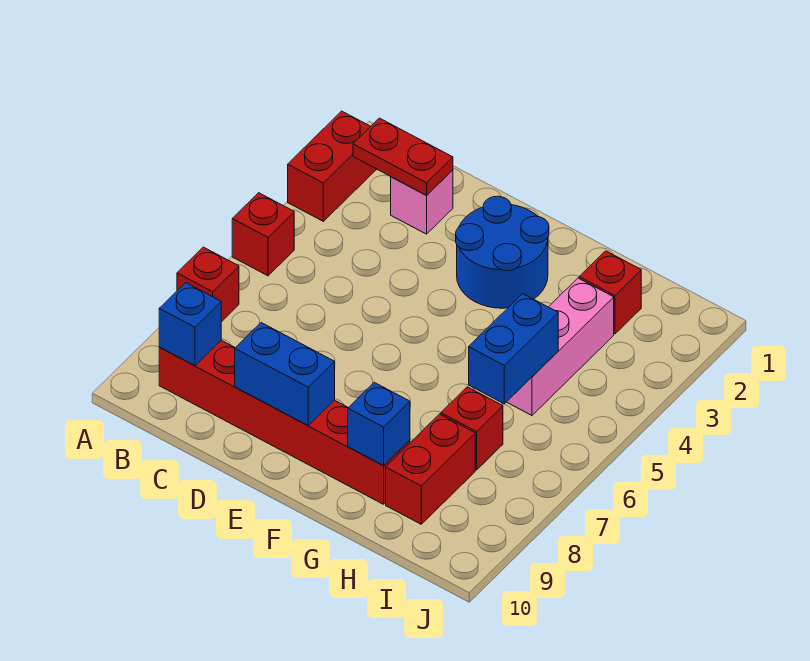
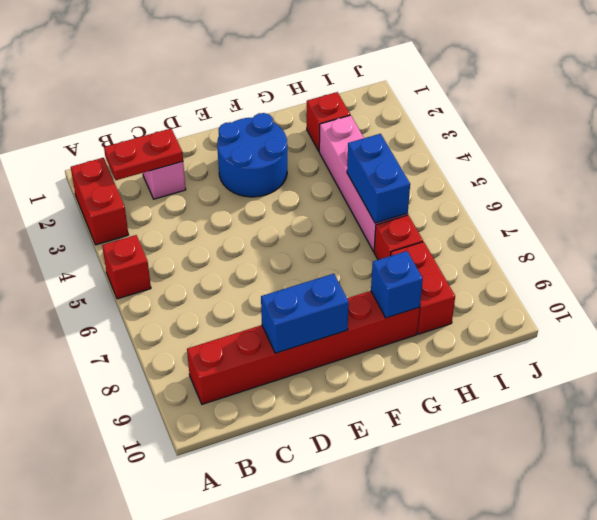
red 1x1 brick [177,247,239,322] -> none
blue 1x1 brick [159,283,221,366] -> none
pink 1x3 brick [507,278,614,415] -> pink 1x4 brick [319,115,408,252]

